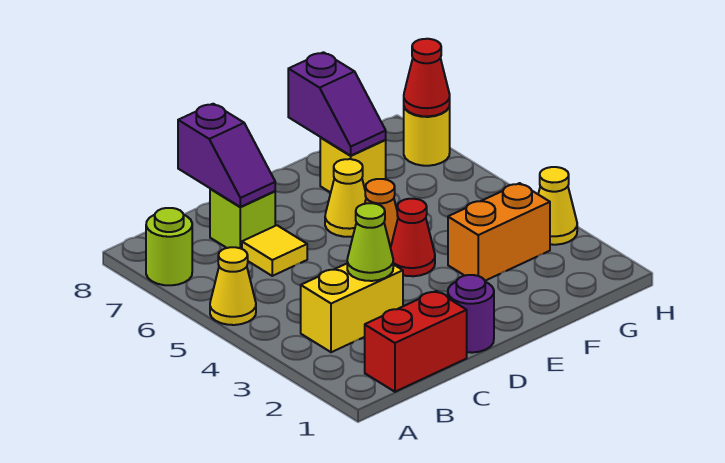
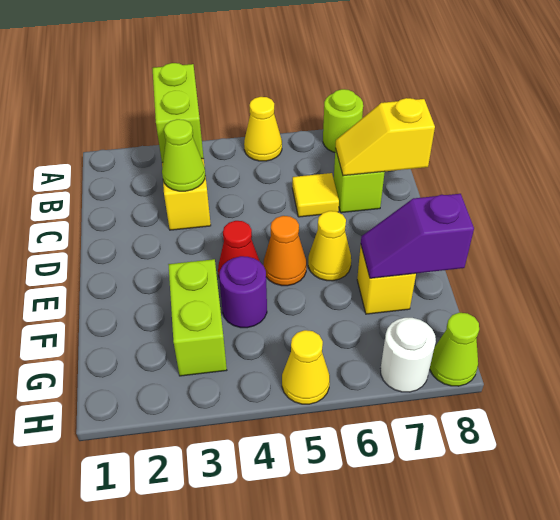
none -> lime 1x2 brick [152,63,204,162]
red 1x2 brick [365,291,467,392] -> none
purple 1x2 slope [178,104,275,207] -> yellow 1x2 slope [336,98,435,176]
purple 1x1 round brick [448,275,494,353] -> purple 1x1 round brick moved to [219,256,267,328]
orange 1x2 brick [448,183,550,281] -> lime 1x2 brick [168,259,227,376]
yellow 1x1 cone [538,167,577,245] -> yellow 1x1 cone moved to [282,330,330,404]
yellow 1x1 round brick [404,105,450,166] -> white 1x1 round brick [381,318,436,392]
red 1x1 cone [404,39,450,116] -> none
none -> lime 1x1 cone [430,313,479,386]

